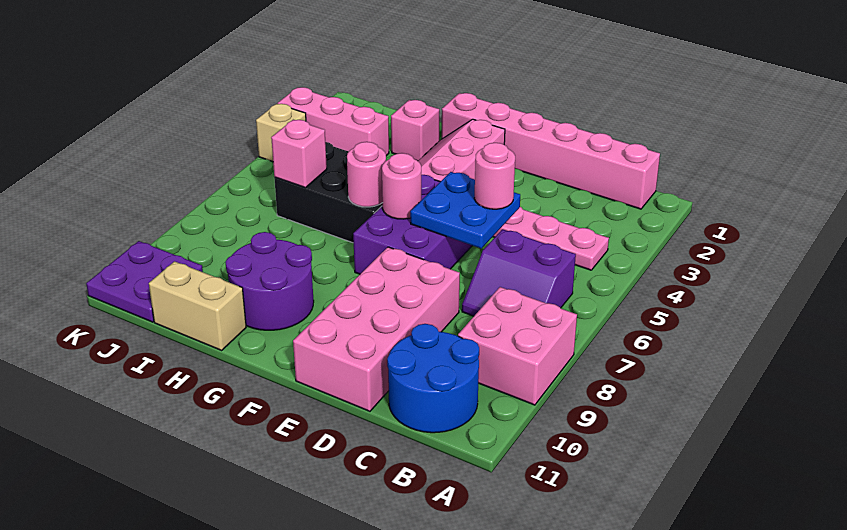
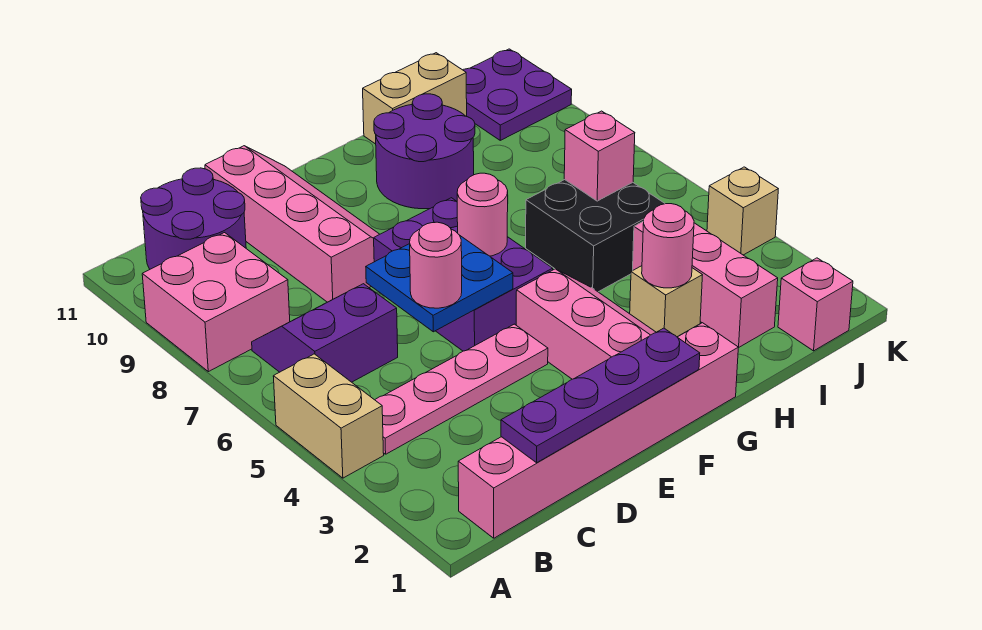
none -> tan 1x2 brick [273,354,384,478]
blue 2x2 round brick [387,324,479,433] -> purple 2x2 round brick [141,168,246,269]
none -> purple 1x4 plate [501,328,700,463]
pink 2x4 brick [293,247,460,411] -> pink 2x4 slope [205,146,380,302]
black 2x3 brick [274,142,383,243] -> black 2x2 brick [526,180,665,292]
pink 1x1 round brick [347,142,386,207] -> pink 1x1 round brick moved to [642,204,694,288]
pink 1x1 brick [391,100,439,161] -> pink 1x1 brick moved to [778,258,853,351]
none -> tan 1x1 brick [630,266,702,337]
pink 1x3 brick [278,87,389,156] -> pink 1x3 brick turned to [633,221,778,348]

